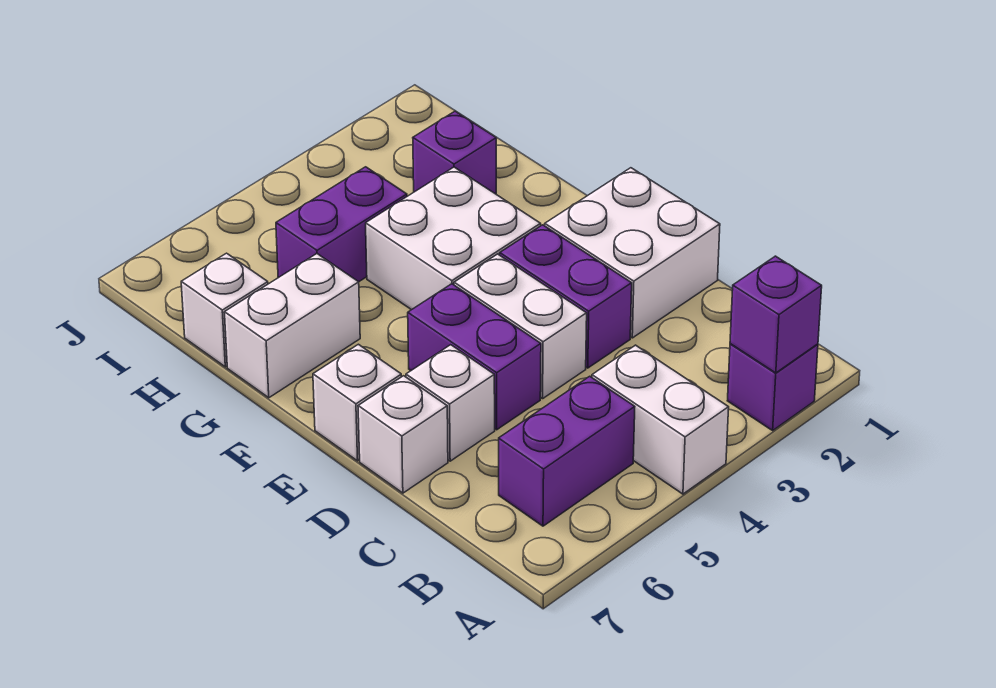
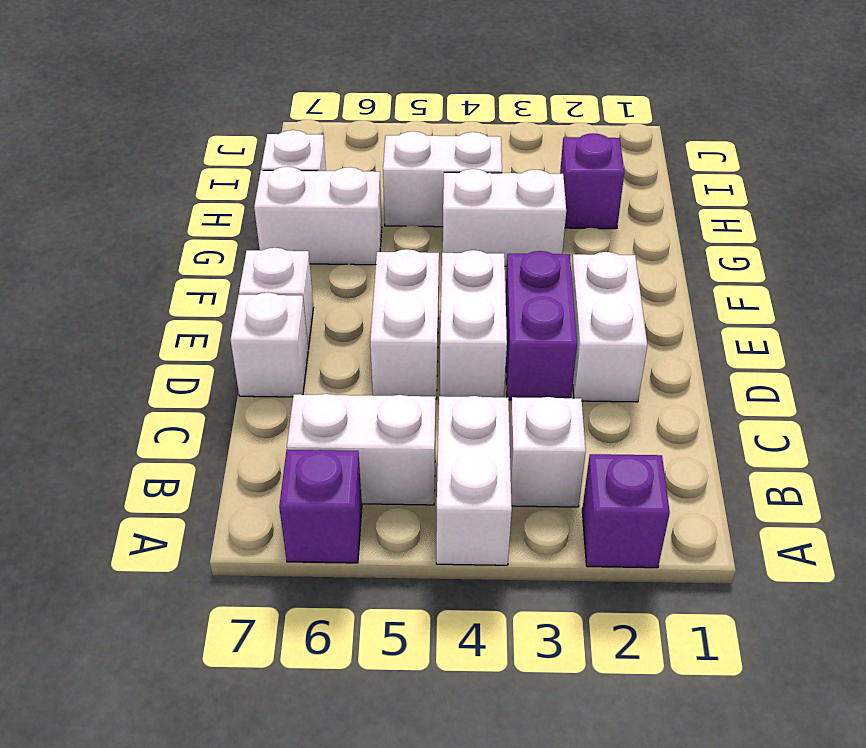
purple 1x1 brick [730,256,822,373] -> purple 1x1 brick moved to [279,450,362,563]
purple 1x2 brick [499,376,635,526] -> white 1x2 brick [287,394,436,505]
white 2x2 brick [545,168,720,338] -> white 1x2 brick [571,252,647,402]
purple 1x2 brick [408,284,541,430] -> white 1x2 brick [370,249,439,399]
white 1x1 brick [406,345,495,461] -> white 1x1 brick moved to [510,397,586,507]
white 2x2 brick [366,167,541,310] -> white 1x2 brick [443,169,566,266]
purple 1x2 brick [276,167,407,282] -> white 1x2 brick [383,131,502,227]

